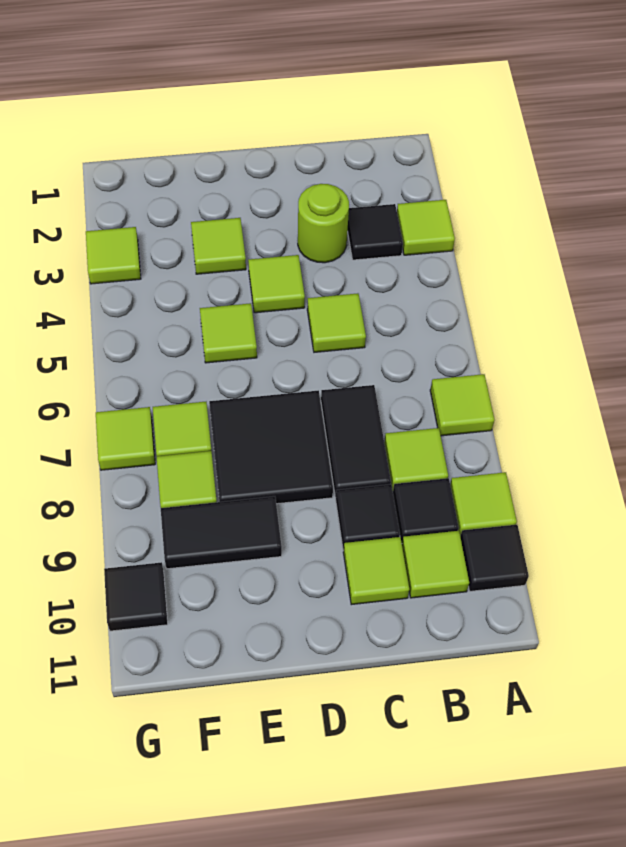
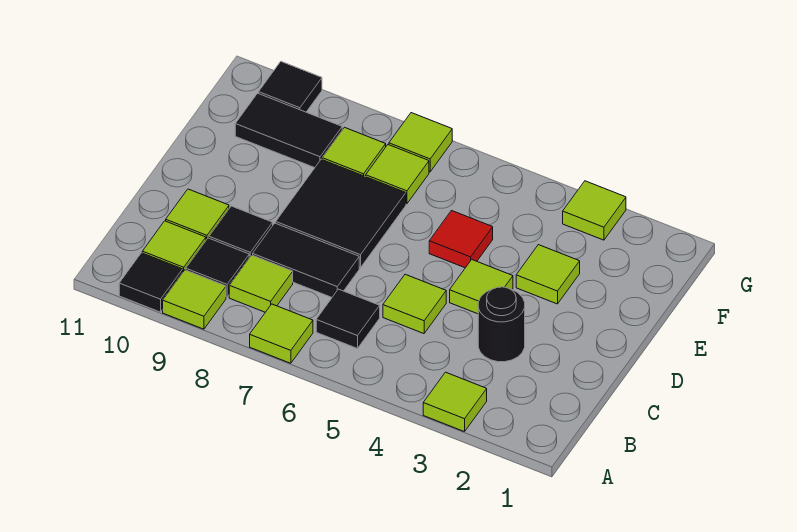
black 1x1 tile [347,204,403,260] -> black 1x1 tile moved to [316,289,380,349]
lime 1x1 round brick [298,184,349,263] -> black 1x1 round brick [478,287,525,362]
lime 1x1 tile [200,303,257,363] -> red 1x1 tile [429,211,493,268]
black 1x2 tile [161,496,282,569] -> black 1x2 tile turned to [235,93,342,168]

